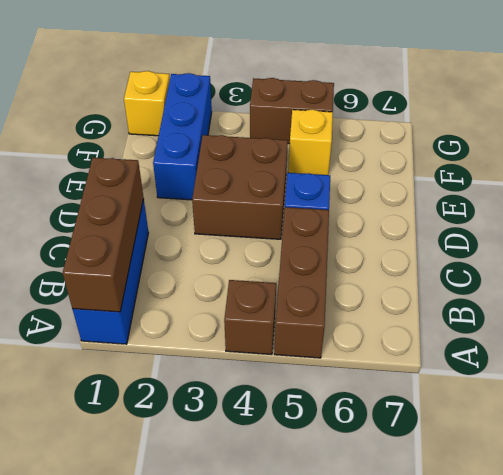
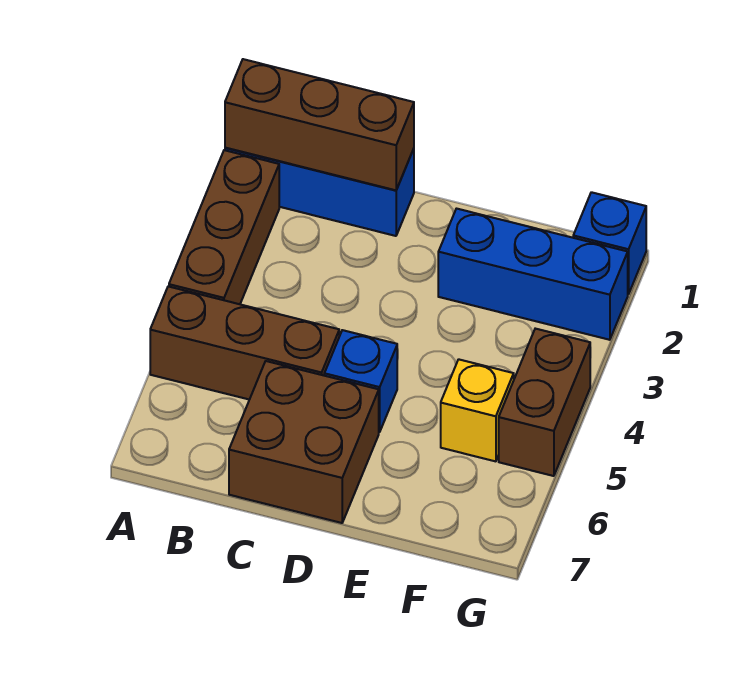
brown 1x1 brick [224,280,276,354] -> brown 1x3 brick [169,150,279,304]
brown 2x2 brick [192,135,288,239] -> brown 2x2 brick moved to [229,361,379,523]
yellow 1x1 brick [124,71,170,136] -> blue 1x1 brick [573,192,646,294]

